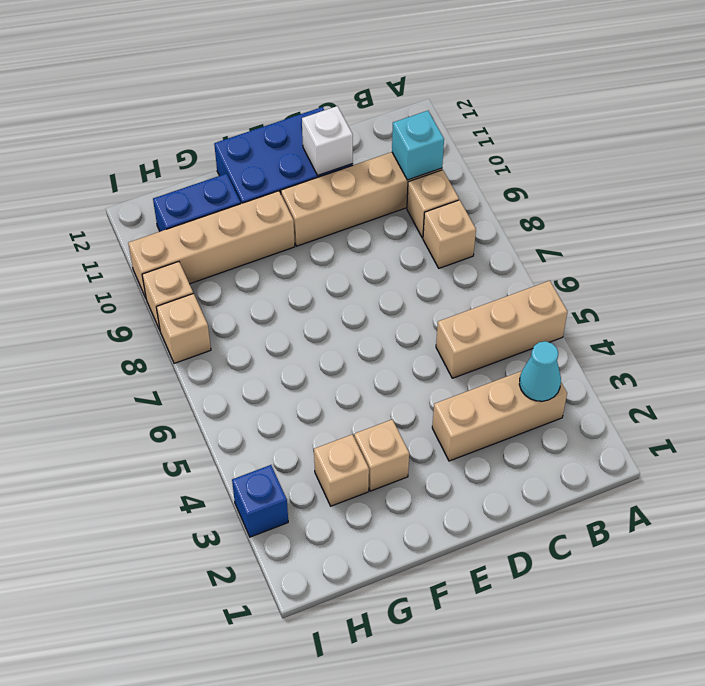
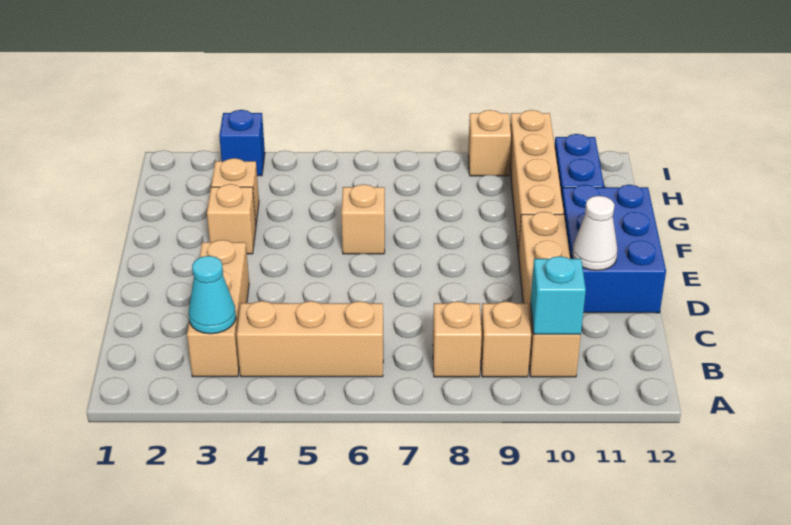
tan 1x3 brick [436,281,567,378] -> tan 1x3 brick turned to [237,301,383,377]
white 1x1 brick [302,106,353,175] -> white 1x1 cone [572,196,617,270]
tan 1x1 brick [156,293,211,363] -> tan 1x1 brick moved to [341,184,385,254]

